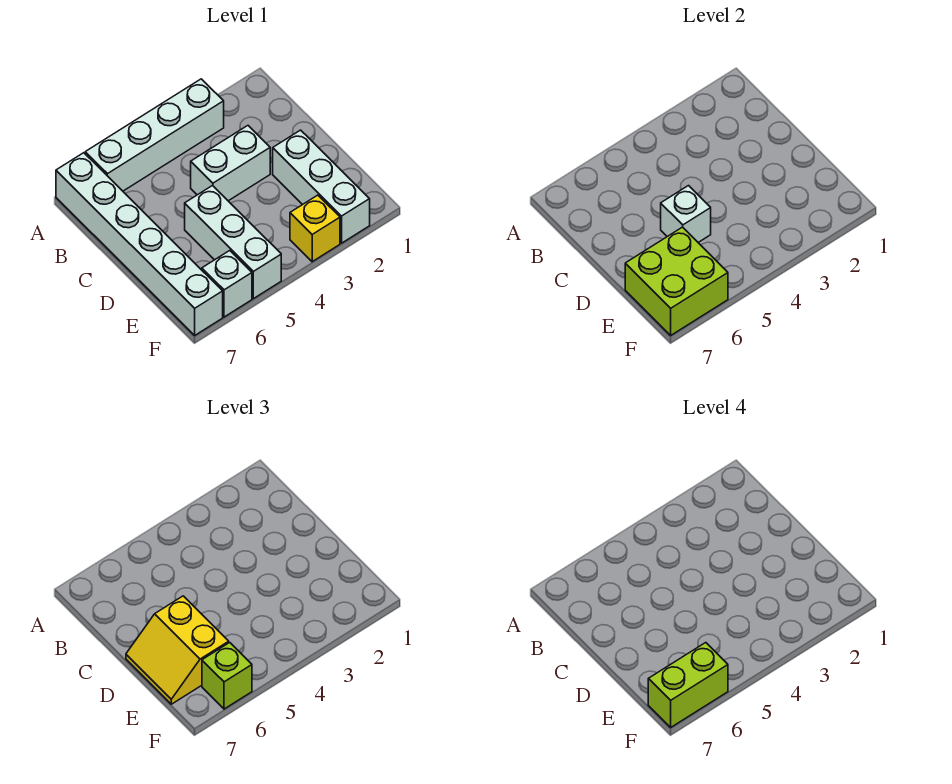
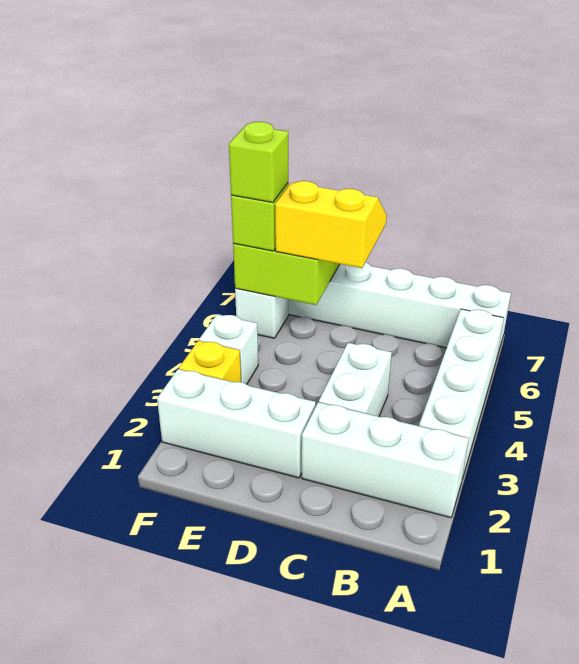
white 1x3 brick [185,186,281,299] -> white 1x3 brick moved to [302,402,469,518]
white 1x1 brick [661,186,711,242] -> white 1x1 brick moved to [199,314,258,384]
lime 1x2 brick [648,643,728,727] -> lime 1x1 brick [229,122,288,202]

